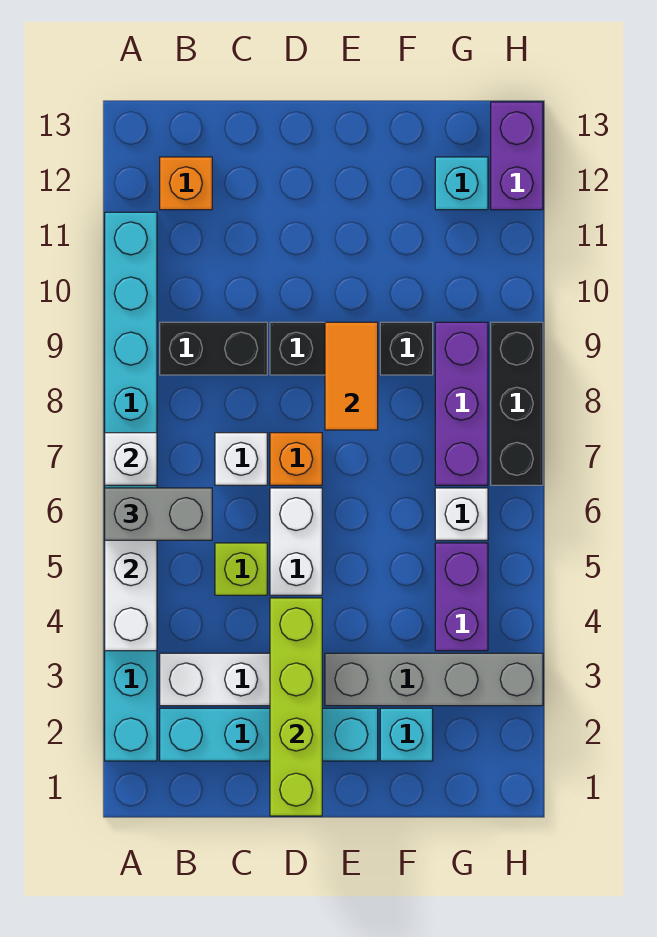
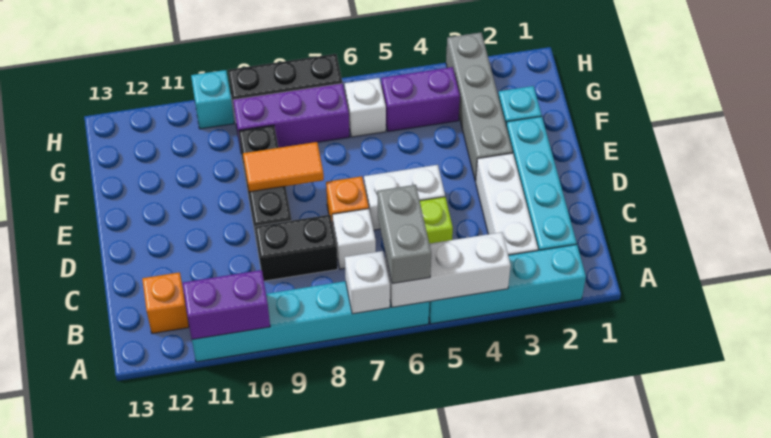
black 1x2 brick [160,322,267,375] -> black 1x2 brick turned to [255,215,338,281]
lime 1x4 brick [270,598,322,816] -> none
cyan 1x1 brick [435,157,488,210] -> cyan 1x1 brick moved to [191,70,234,129]
purple 1x2 brick [491,102,543,210] -> purple 1x2 brick moved to [183,270,270,339]

